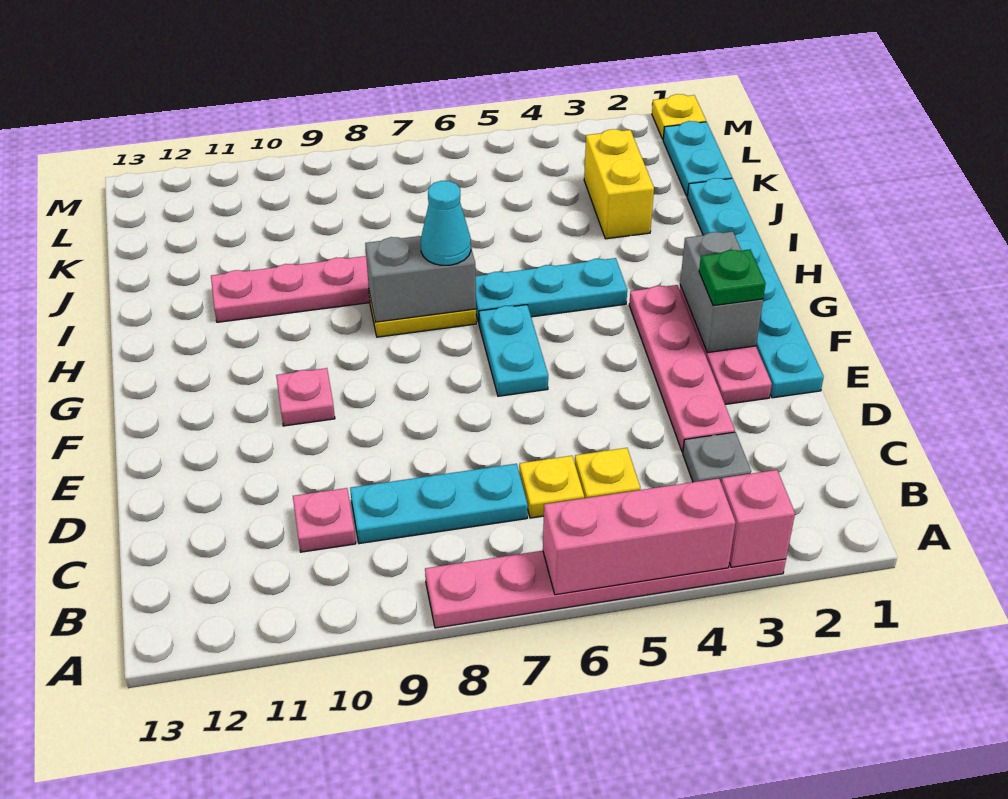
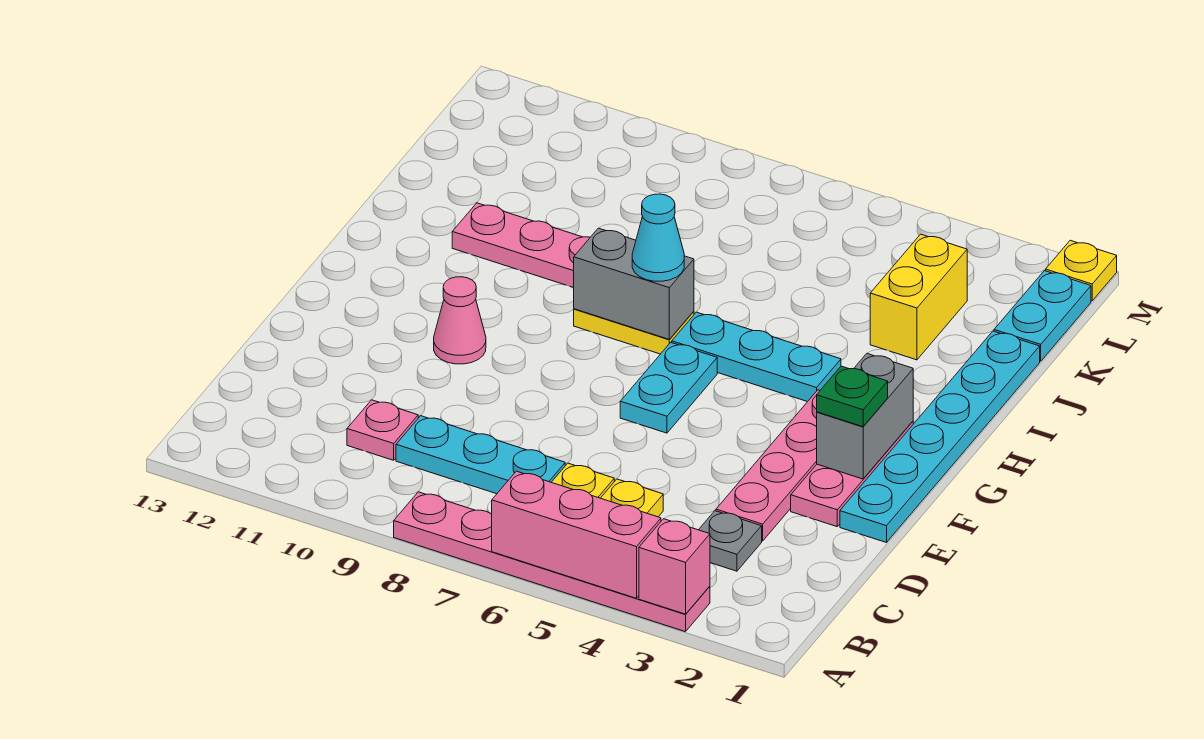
pink 1x1 plate [276,368,335,426] -> pink 1x1 cone [434,277,486,364]

